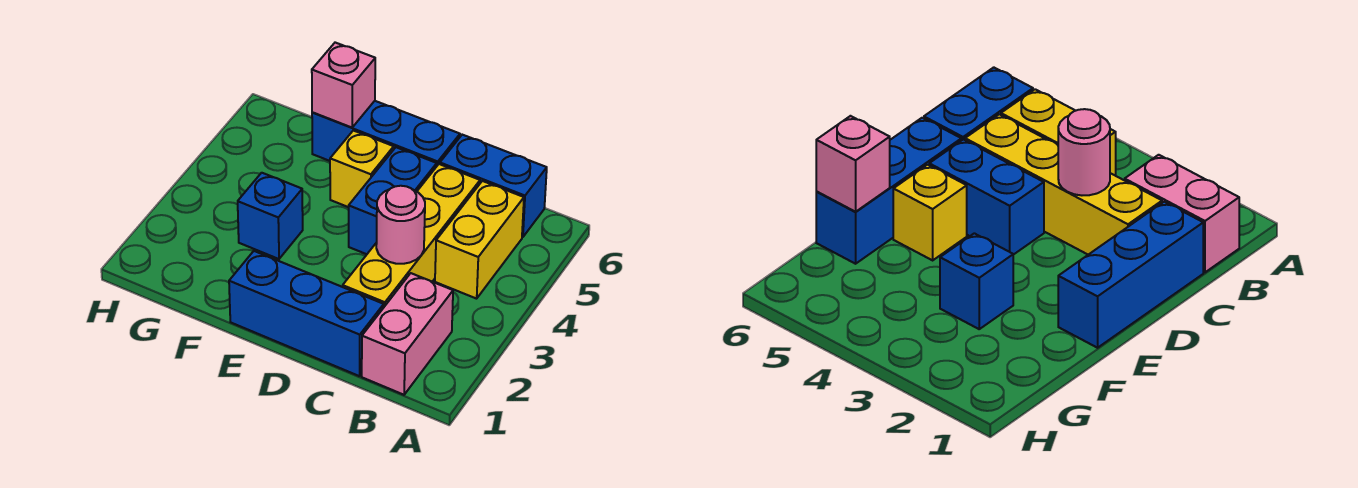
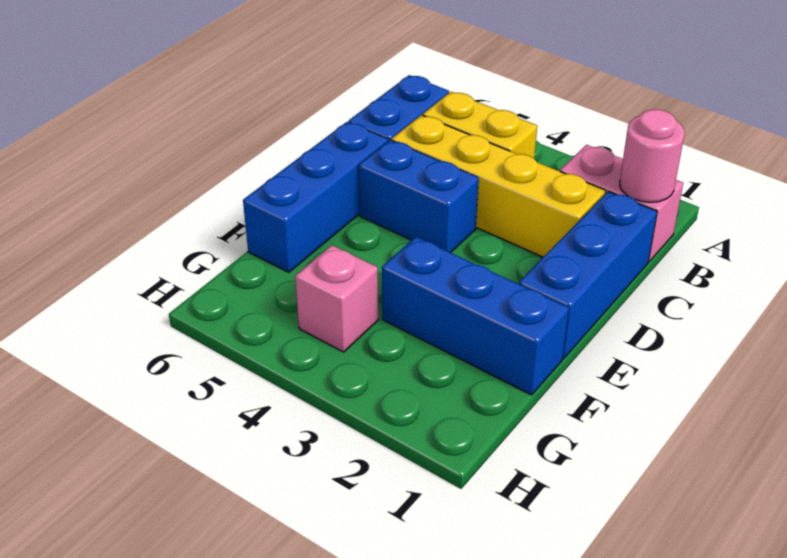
pink 1x1 round brick [376,186,425,264] -> pink 1x1 round brick moved to [620,109,684,202]
yellow 1x1 brick [330,131,394,207] -> none
blue 1x1 brick [238,173,303,259] -> blue 1x3 brick [382,237,569,395]
pink 1x1 brick [312,43,375,127] -> pink 1x1 brick moved to [295,245,378,352]

